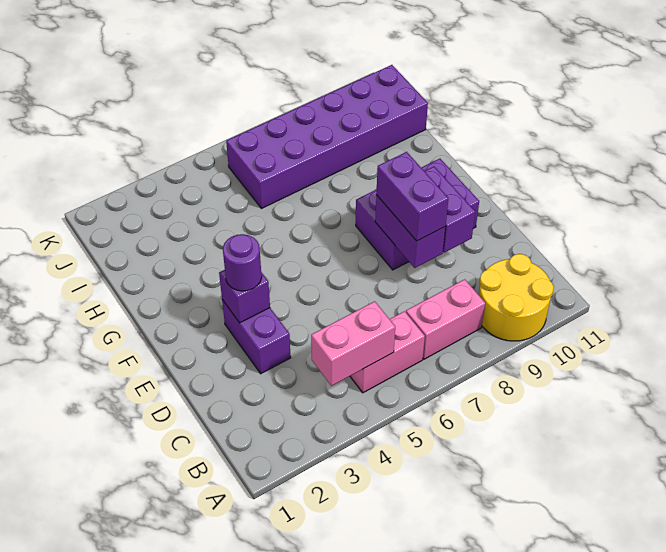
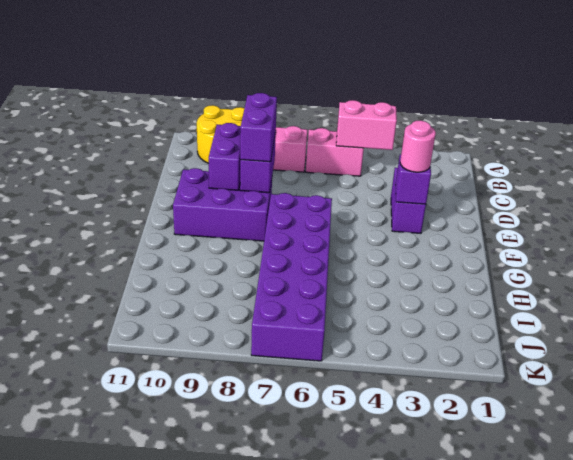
purple 1x1 round brick [223,234,262,291] -> pink 1x1 round brick [400,120,436,172]
purple 2x6 brick [226,65,428,209] -> purple 2x6 brick turned to [251,193,332,361]

